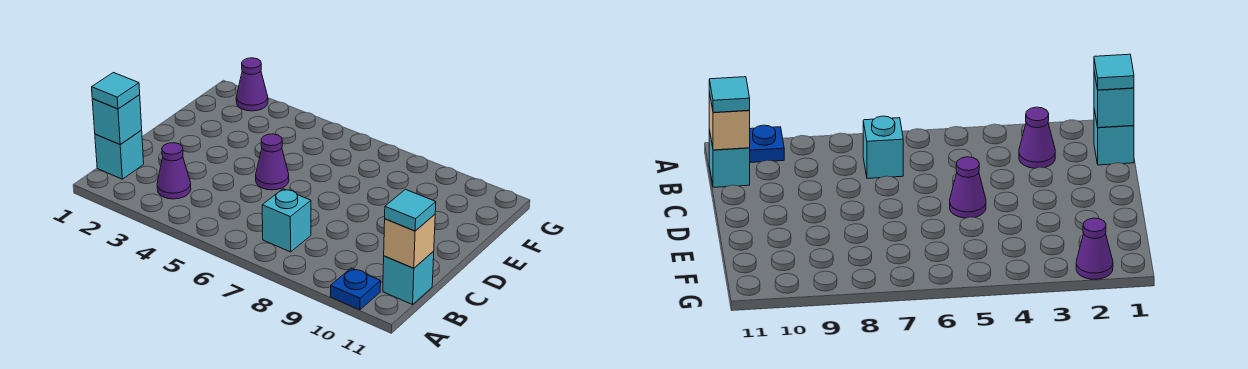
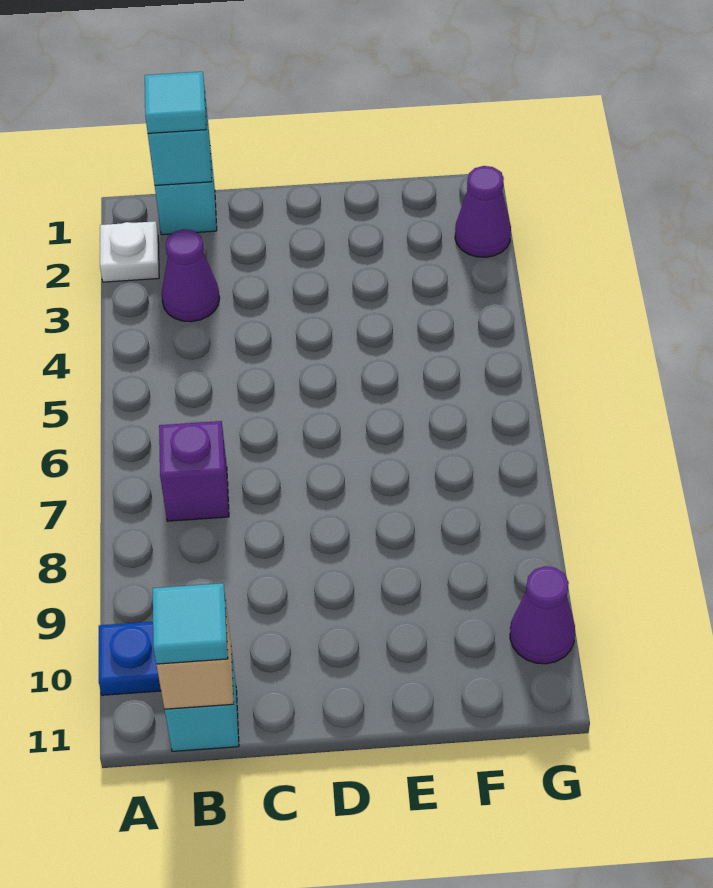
none -> white 1x1 plate [100,221,159,282]
cyan 1x1 brick [262,189,311,252] -> purple 1x1 brick [159,421,229,521]
purple 1x1 cone [256,134,289,190] -> purple 1x1 cone moved to [510,566,575,664]

